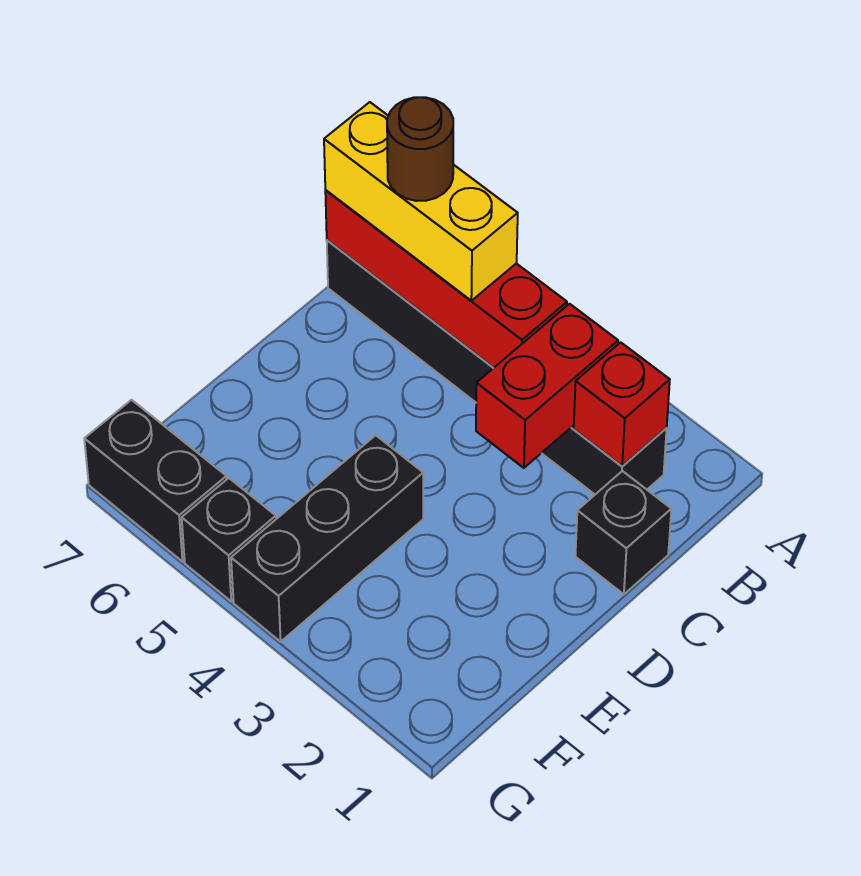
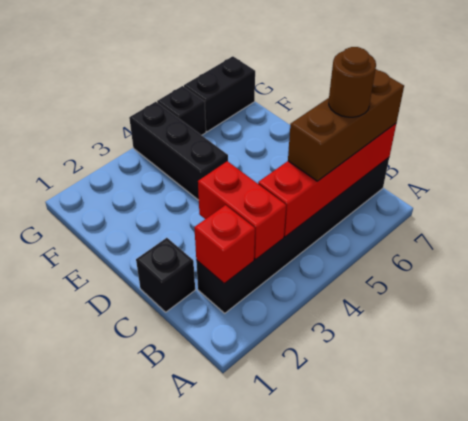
yellow 1x3 brick [324,102,518,301] -> brown 1x3 brick [288,69,404,181]

